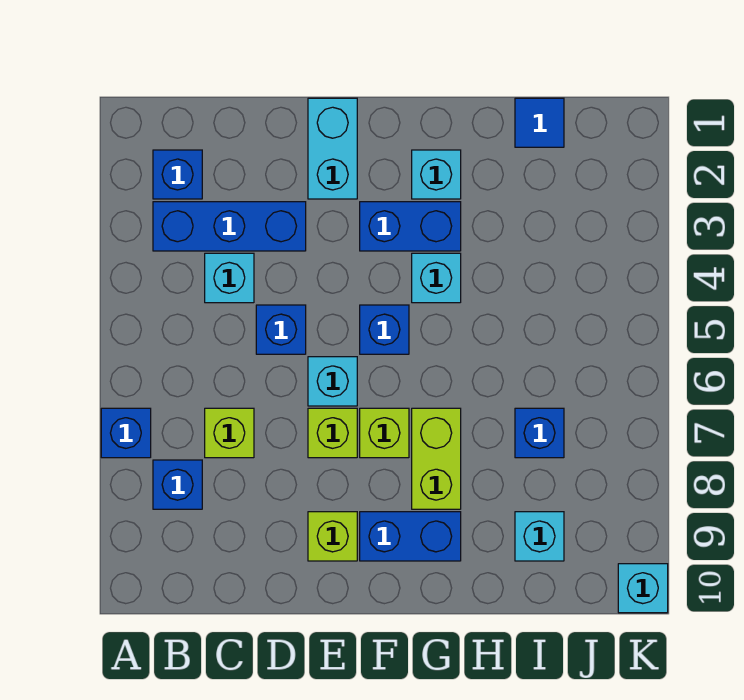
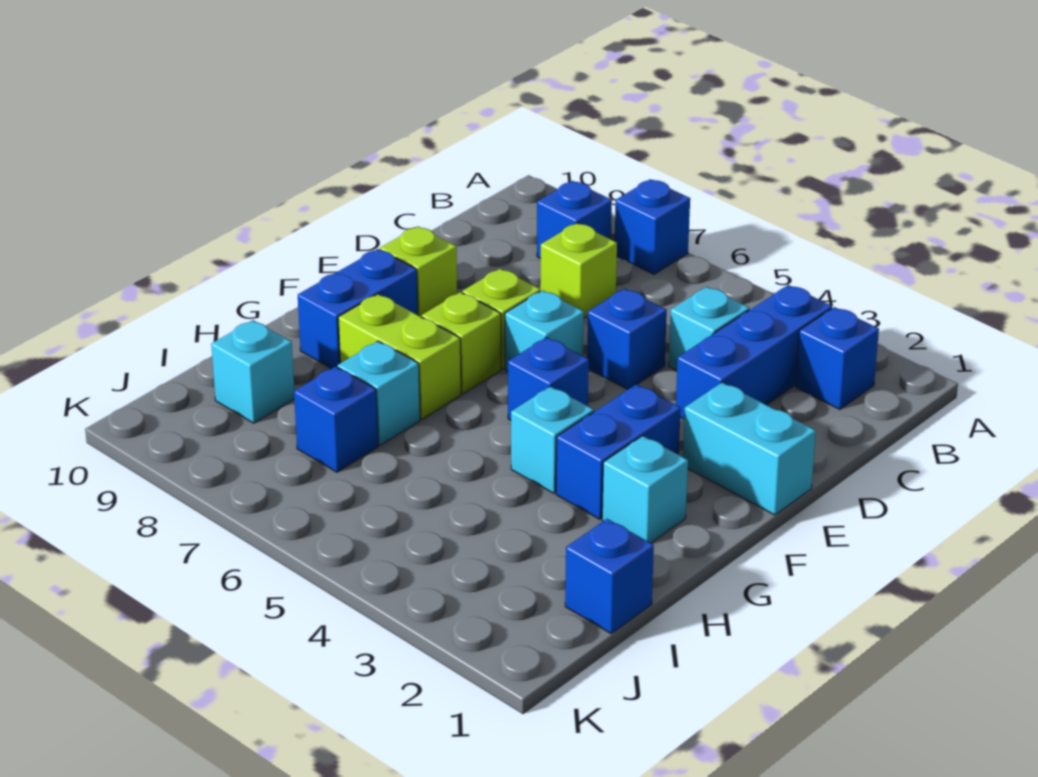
blue 1x1 tile [515,98,564,147] -> blue 1x1 brick [565,519,654,634]
cyan 1x1 brick [618,564,668,613] -> cyan 1x1 brick moved to [338,341,420,445]

